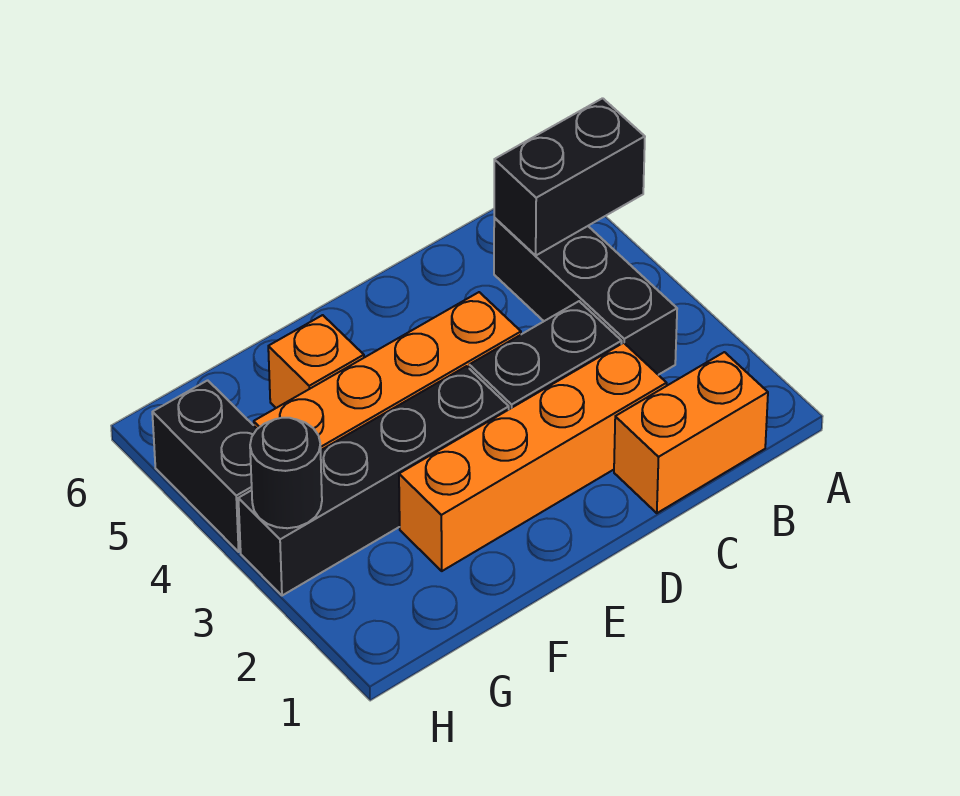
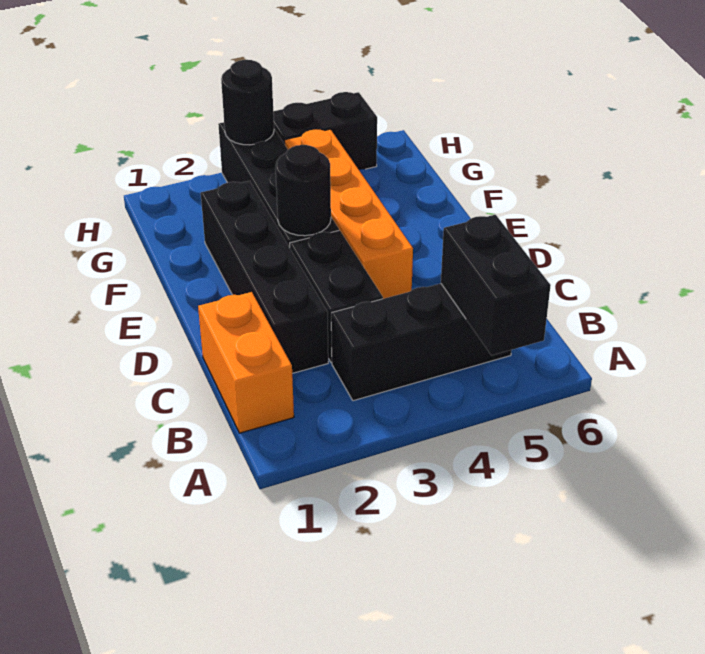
orange 1x4 brick [399,343,667,571] -> black 1x4 brick [201,181,328,373]
none -> black 1x1 round brick [276,145,331,236]
orange 1x1 brick [268,315,364,408] -> none

